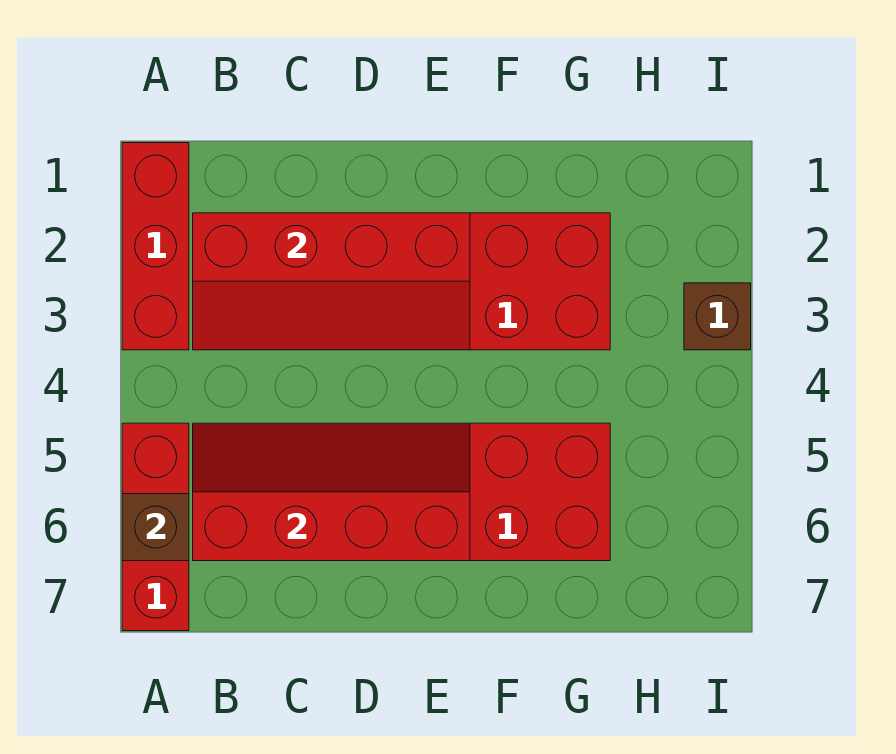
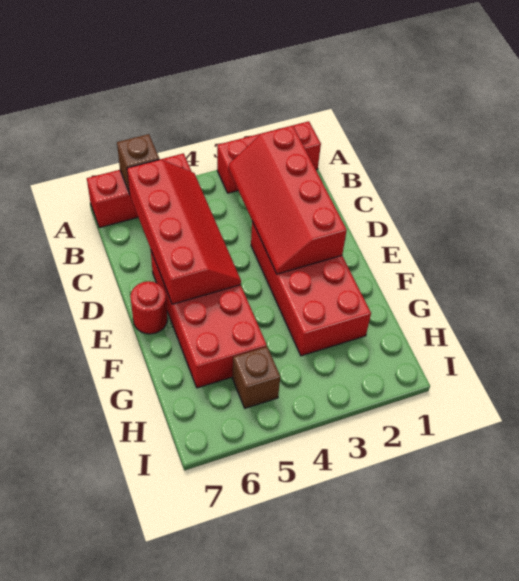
none -> red 1x1 round brick [130,281,167,334]
brown 1x1 brick [684,283,751,350] -> brown 1x1 brick moved to [232,347,280,408]

